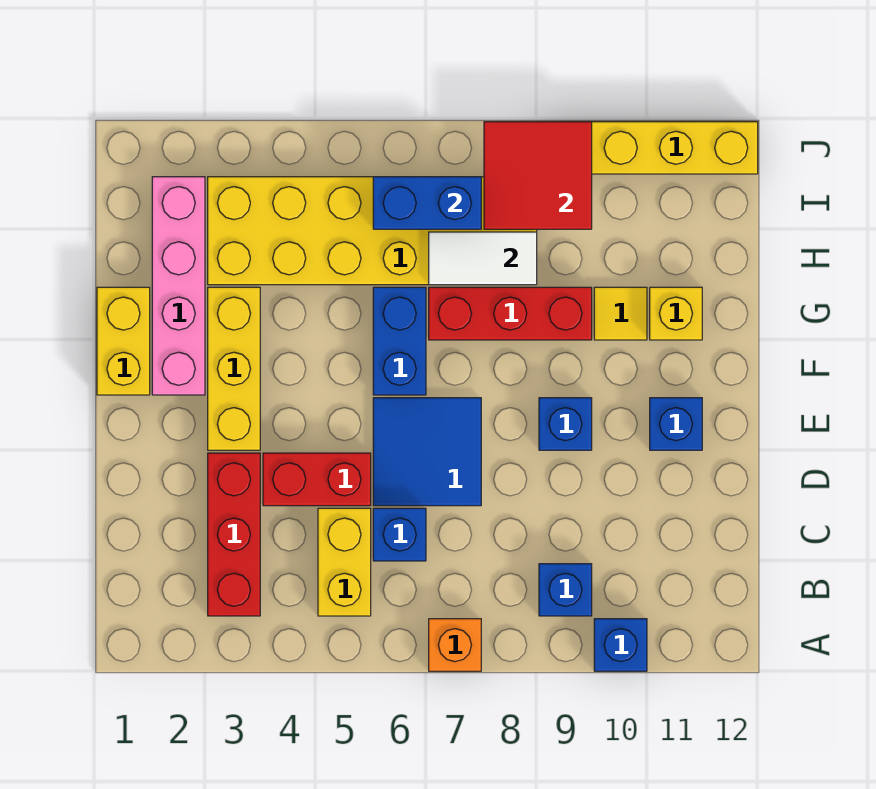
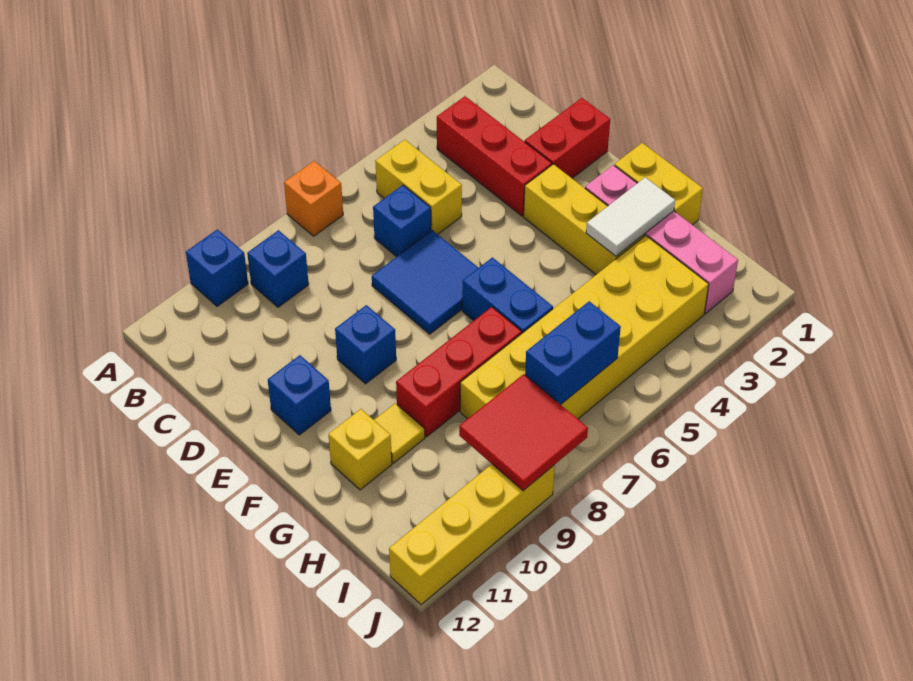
red 1x2 brick [263,453,371,506] -> red 1x2 brick moved to [525,98,610,178]
white 1x2 tile [429,232,537,285] -> white 1x2 tile moved to [586,177,675,256]

